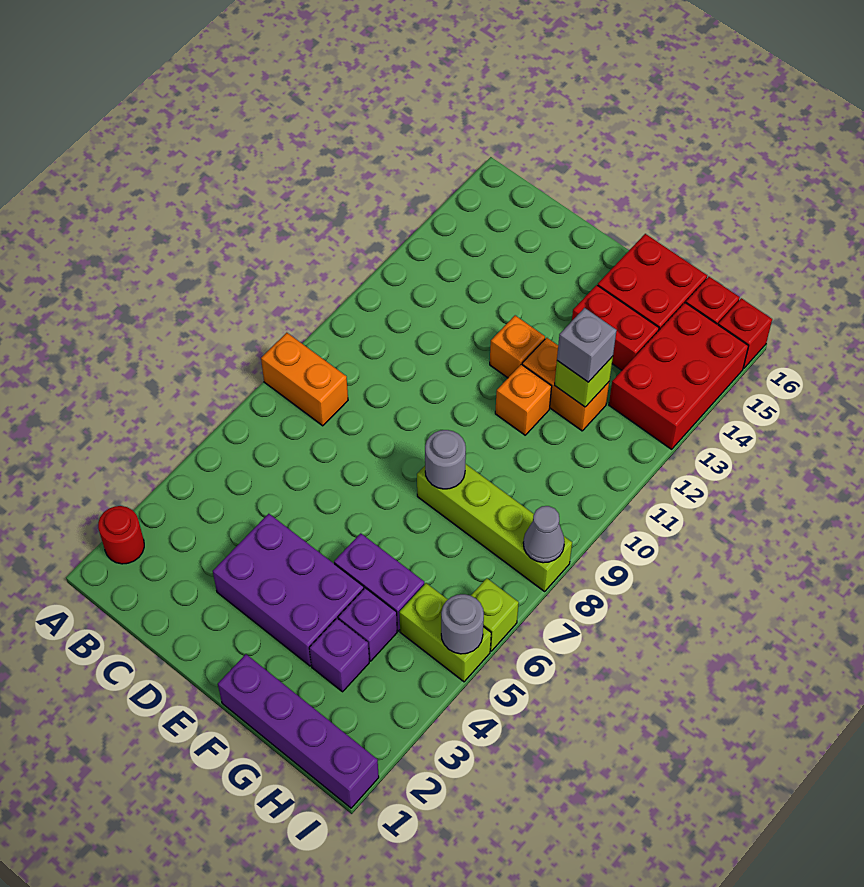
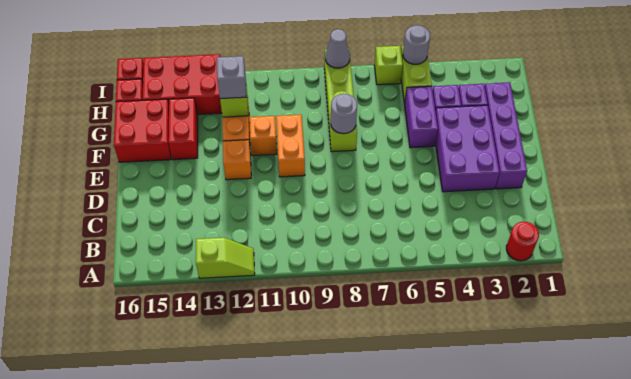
orange 1x2 brick [261,333,348,426] -> orange 1x2 brick moved to [276,115,305,177]
none -> lime 1x2 slope [196,237,255,278]
purple 1x4 brick [218,654,379,808] -> purple 1x4 brick moved to [485,82,527,189]

